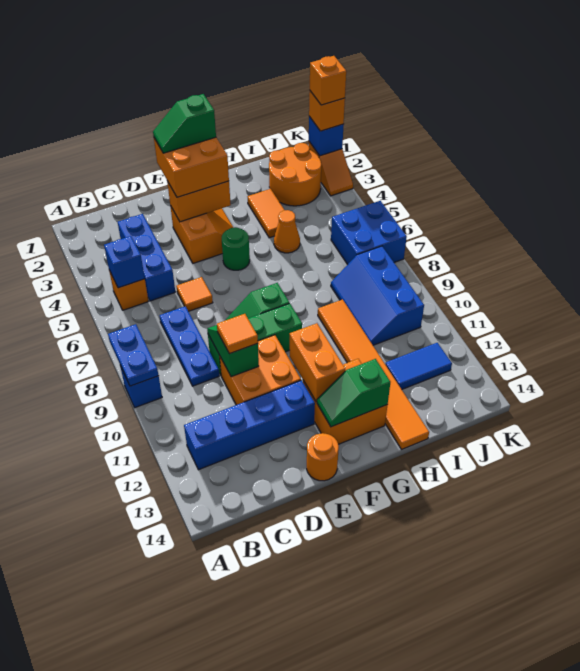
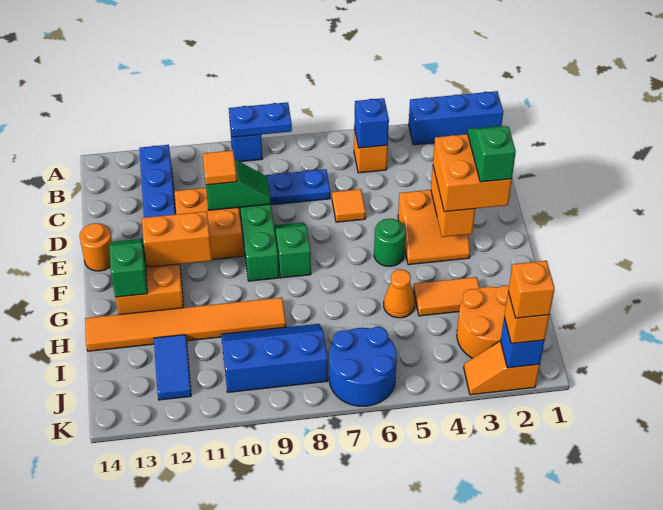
blue 1x3 brick [118,214,175,301] -> blue 1x3 brick moved to [409,91,503,145]
blue 2x2 brick [331,201,407,265] -> blue 2x2 round brick [329,327,397,406]

